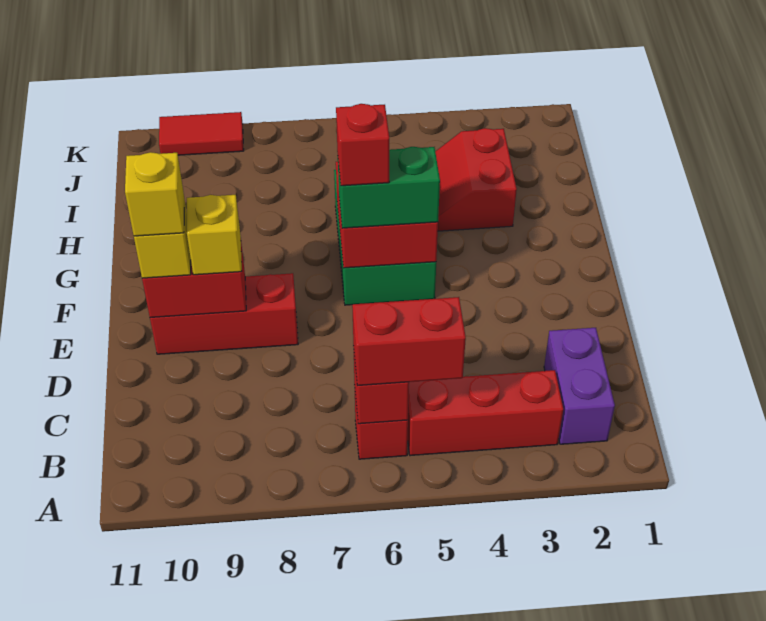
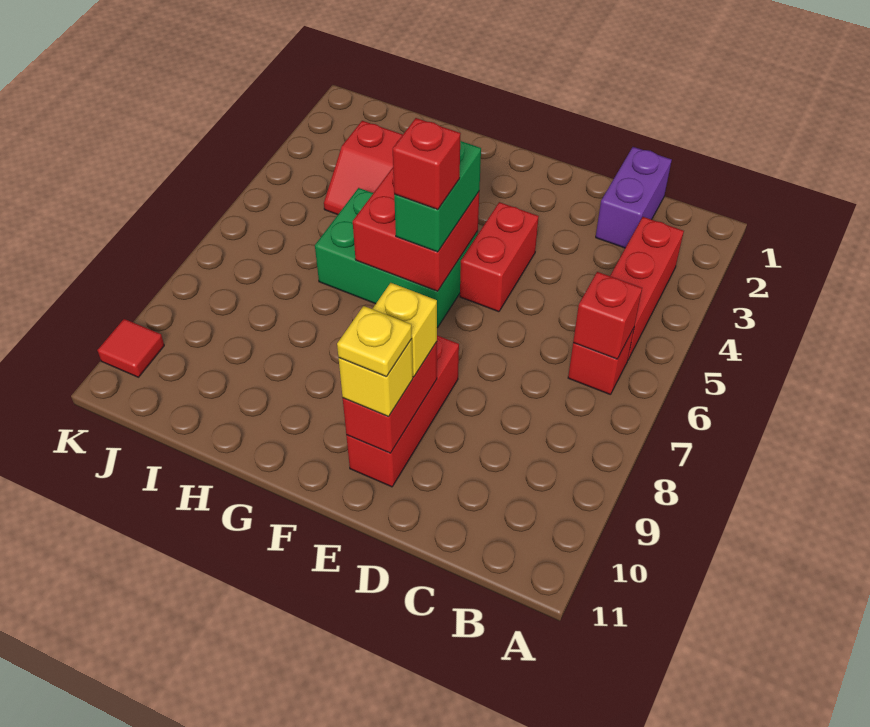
purple 1x2 brick [544,328,615,444] -> purple 1x2 brick turned to [596,147,672,248]
red 1x2 brick [352,297,466,386] -> red 1x2 brick moved to [460,202,539,312]
yellow 1x1 brick [125,152,184,236] -> yellow 1x1 plate [337,306,412,377]
red 1x2 tile [159,112,244,155] -> red 1x1 tile [98,319,164,377]

